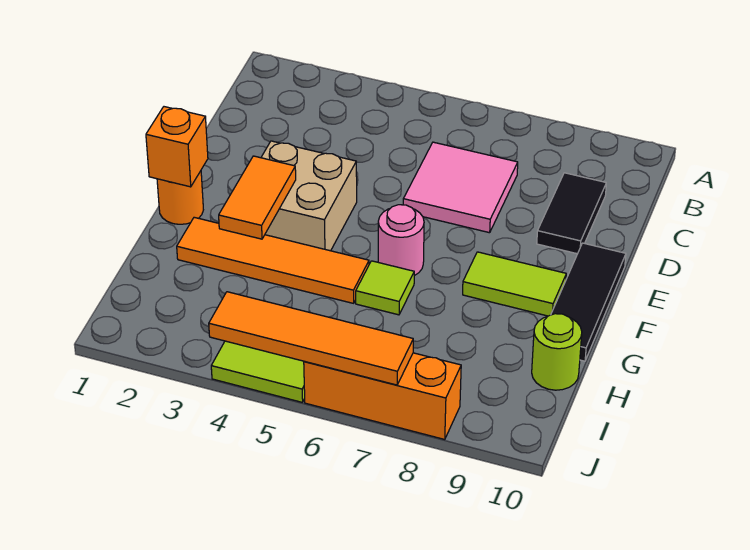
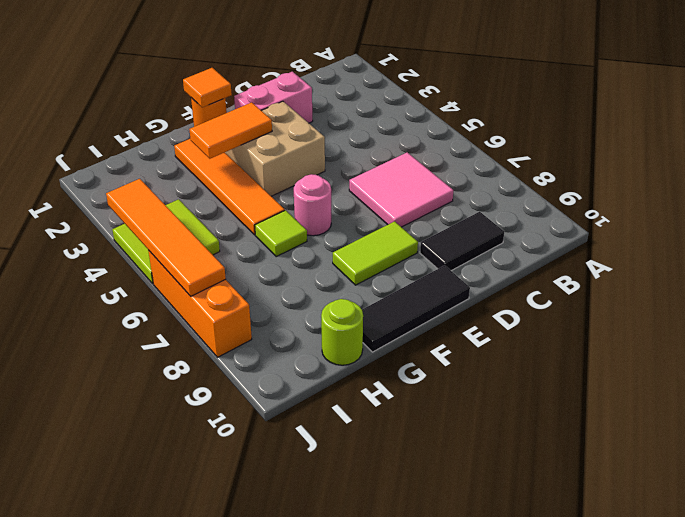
none -> pink 1x2 brick [234,72,313,123]
orange 1x1 brick [146,107,208,187] -> orange 1x1 tile [183,68,232,107]
lime 1x2 tile [463,252,566,316] -> lime 1x2 tile turned to [333,222,418,285]

